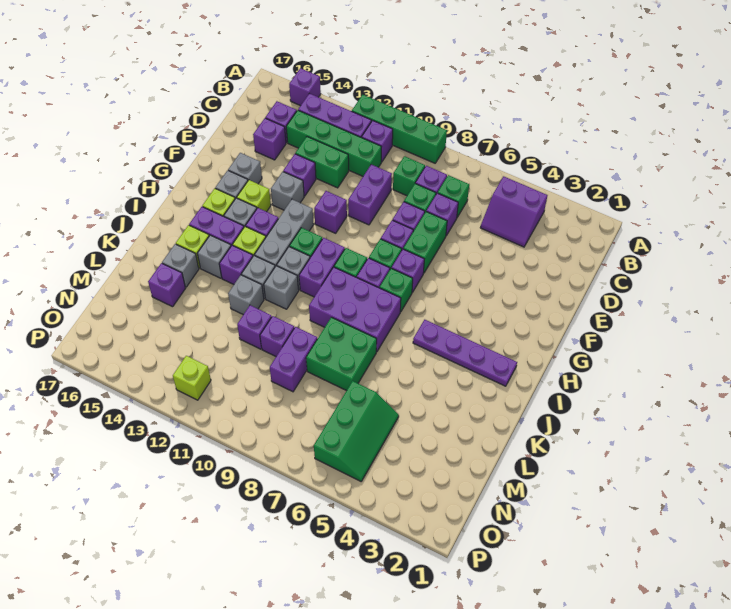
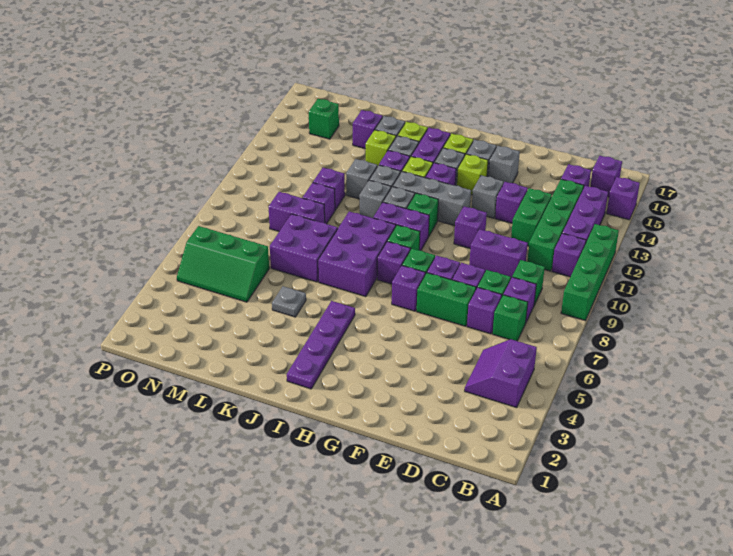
purple 1x1 brick [253,118,286,160] -> purple 1x1 brick moved to [590,156,622,197]
green 1x1 brick [380,268,413,312] -> green 1x1 brick moved to [309,99,339,139]
none -> grey 1x1 plate [272,286,306,317]
green 2x2 brick [306,317,377,391] -> purple 2x2 brick [270,214,338,282]
lime 1x1 brick [173,356,211,400] -> lime 1x1 brick moved to [366,130,396,166]

